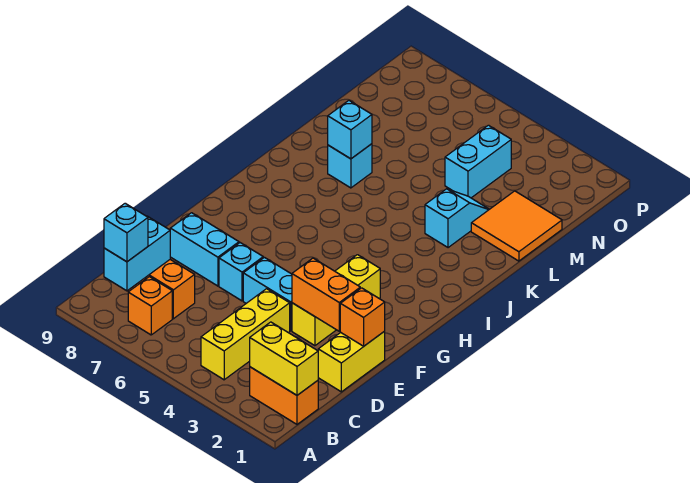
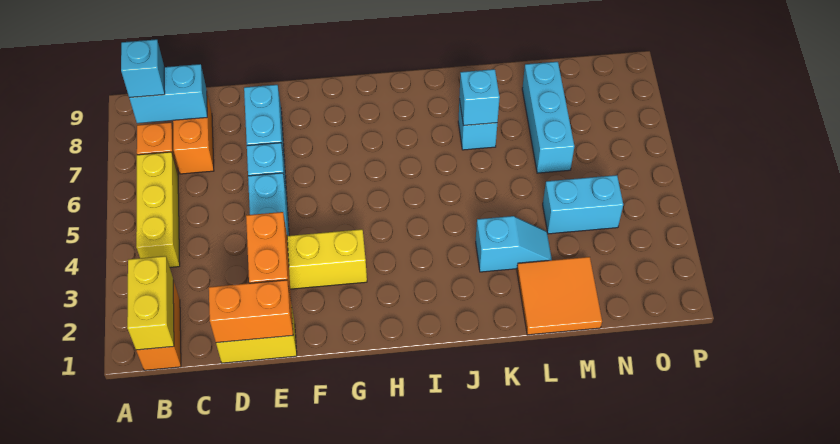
yellow 1x3 brick [201,289,290,380] -> yellow 1x3 brick turned to [136,152,180,267]
orange 1x1 brick [340,288,385,346] -> orange 1x2 brick [209,280,293,343]
none -> cyan 1x3 brick [522,62,574,173]

